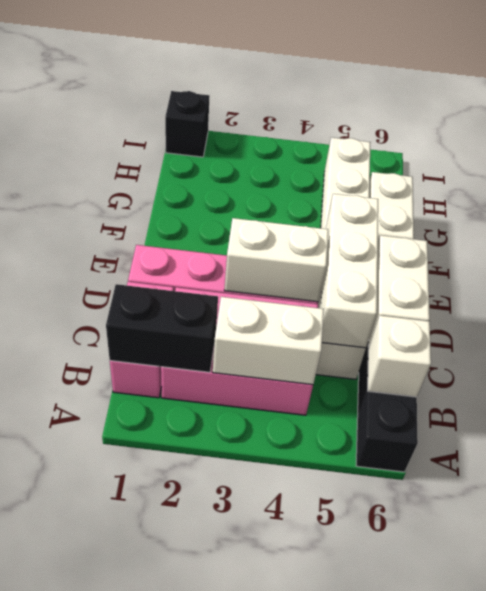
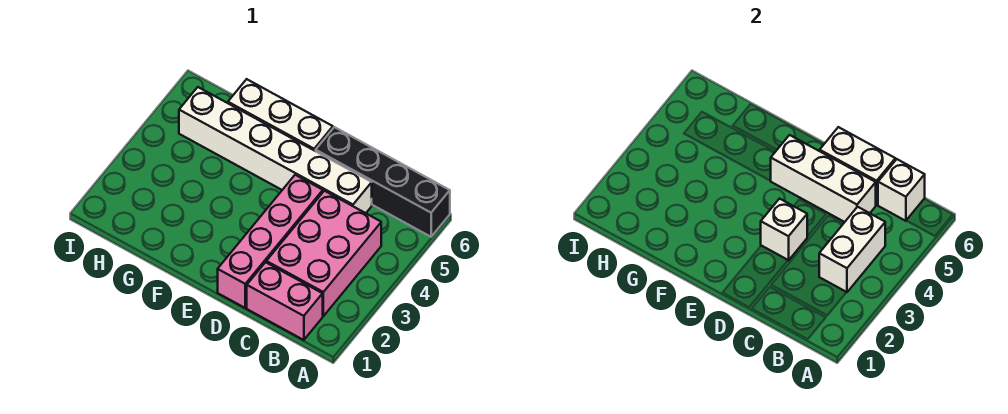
black 1x2 brick [106,284,218,372] -> none
white 1x2 brick [224,218,328,302] -> white 1x1 brick [761,199,807,260]
black 1x1 brick [165,91,210,157] -> none

